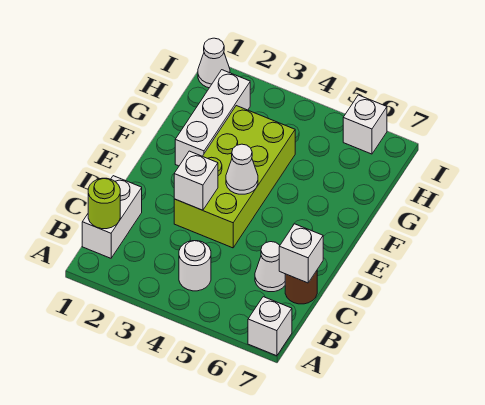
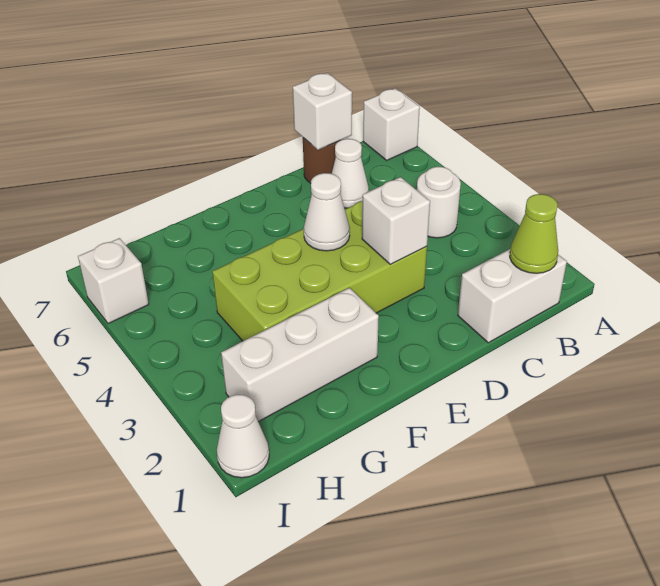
lime 1x1 round brick [88,178,120,229] -> lime 1x1 cone [510,194,558,273]

